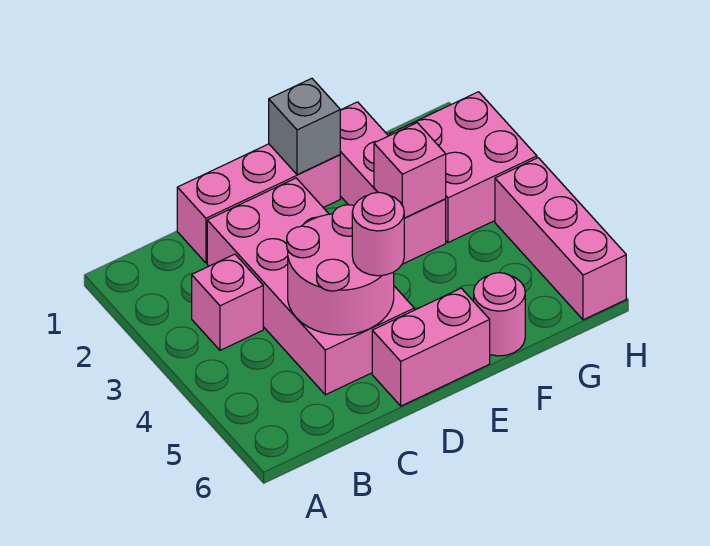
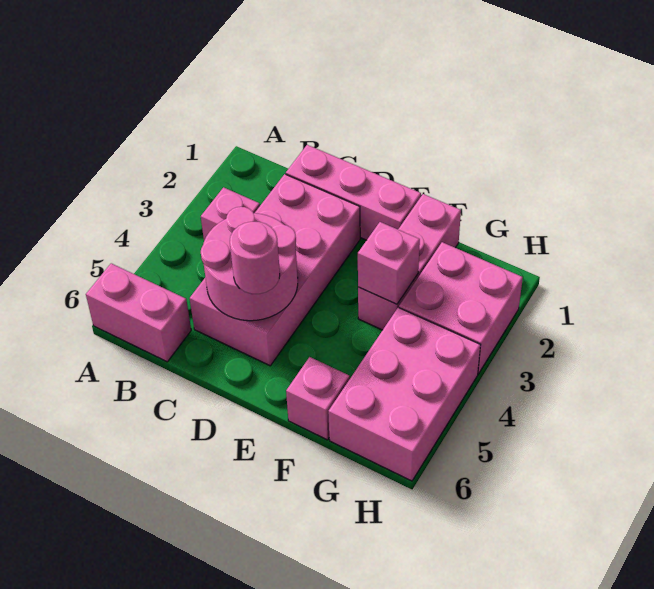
pink 1x2 brick [372,288,490,406] -> pink 1x2 brick moved to [86,263,191,362]
grey 1x1 brick [269,78,340,175] -> none
pink 1x1 round brick [474,273,525,356] -> pink 1x1 brick [286,357,350,440]
pink 1x3 brick [495,158,626,320] -> pink 2x3 brick [328,307,480,481]

